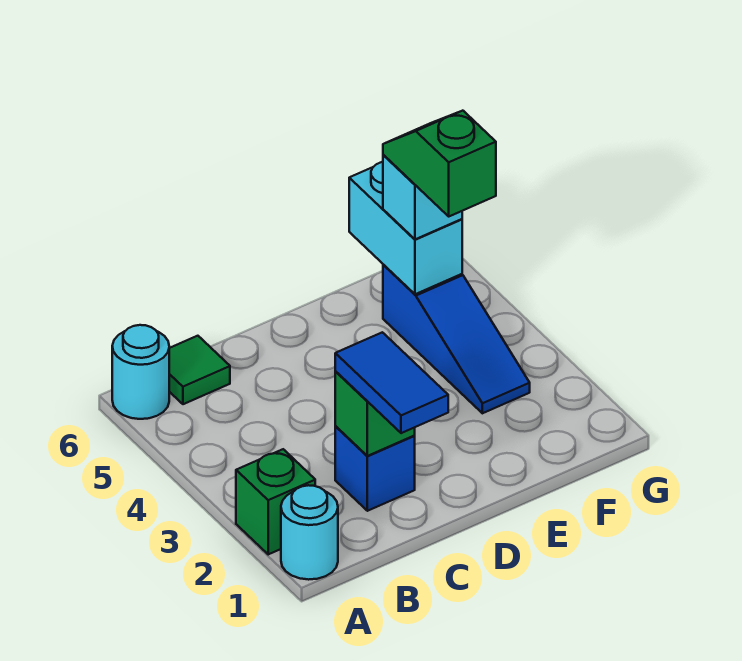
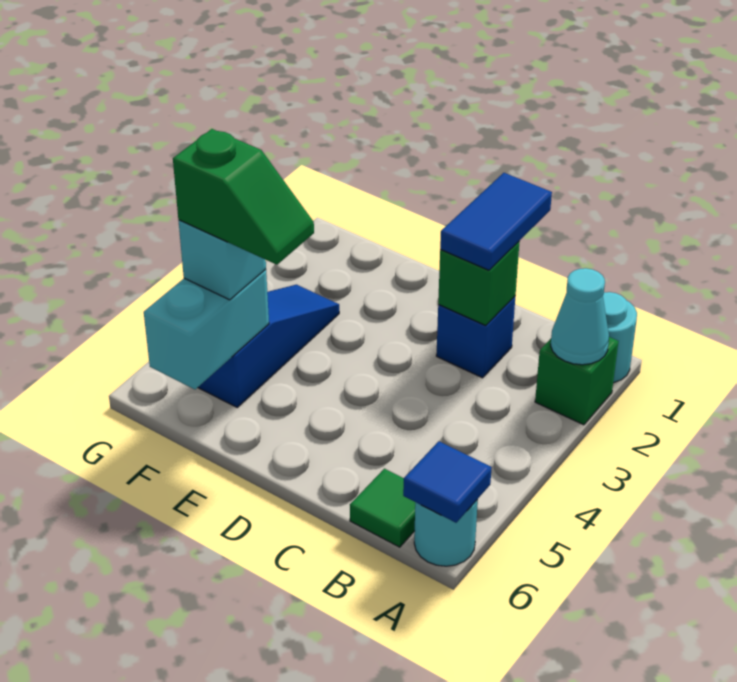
none -> cyan 1x1 cone [551,268,609,365]
none -> blue 1x1 tile [403,441,492,523]
green 1x2 slope [383,111,496,216] -> green 1x2 slope turned to [173,129,314,265]

